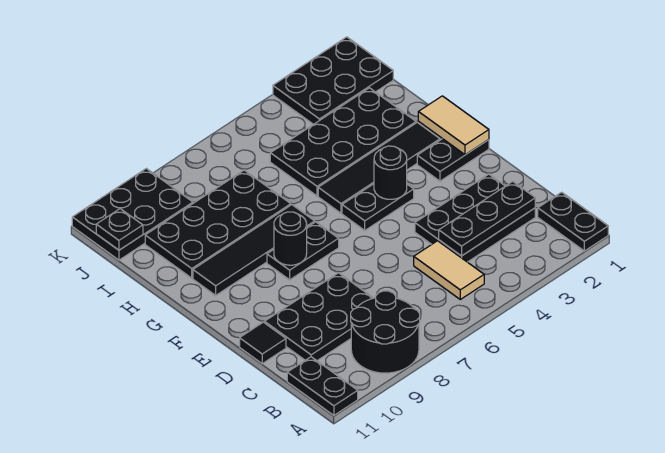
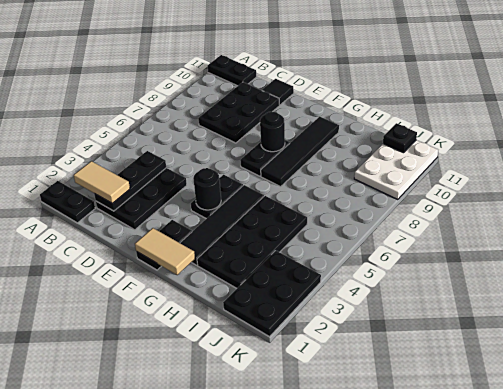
black 2x2 round brick [351,291,420,373] -> none
tan 1x2 tile [414,241,484,299] -> tan 1x2 tile moved to [74,161,130,203]
black 2x4 plate [145,170,291,278] -> none
black 2x3 plate [72,169,193,260] -> white 2x3 plate [354,140,438,199]

